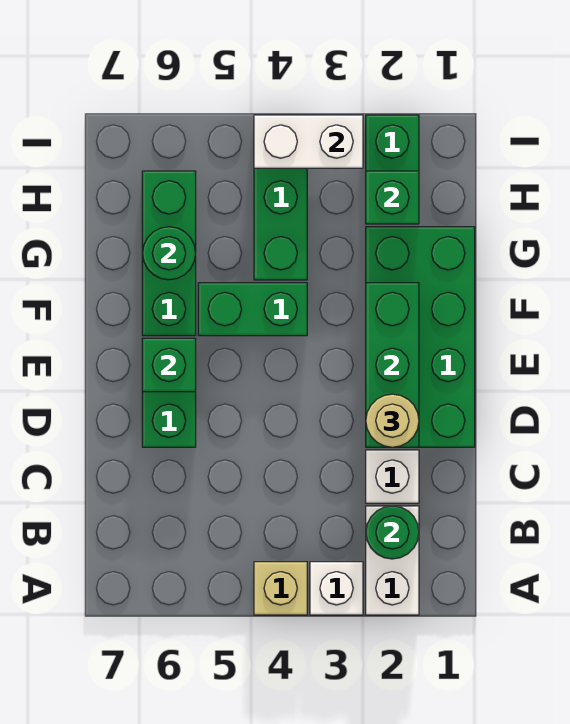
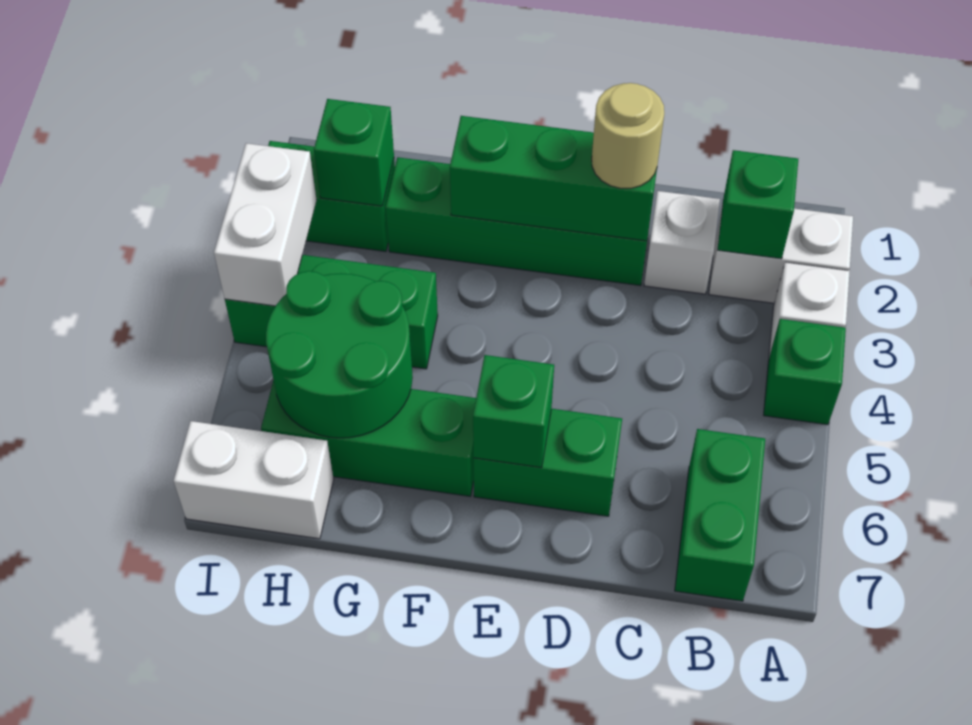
tan 1x1 brick [254,562,307,615] -> green 1x1 brick [764,319,846,425]
green 1x1 round brick [366,506,419,559] -> green 1x1 brick [718,150,798,259]
green 2x4 brick [366,227,475,447] -> green 1x4 brick [386,157,647,286]
green 1x2 brick [198,283,307,336] -> green 1x2 brick moved to [675,429,765,601]
green 1x1 round brick [142,227,196,280] -> green 2x2 round brick [266,271,413,438]
none -> white 1x2 brick [174,421,334,539]

